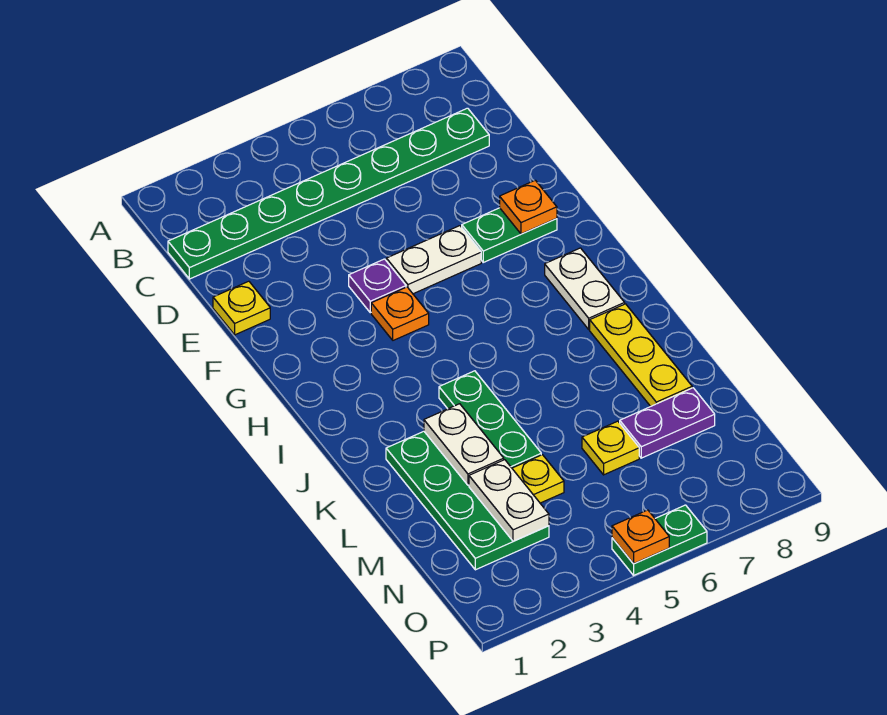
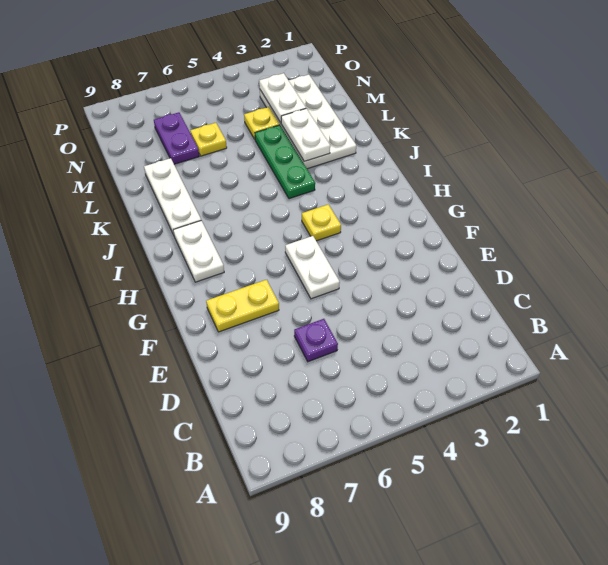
green 1x8 plate [168,108,489,279] -> none
yellow 1x1 plate [213,281,270,335] -> yellow 1x1 plate moved to [302,204,341,241]
purple 1x1 plate [349,259,406,313] -> purple 1x1 plate moved to [294,319,338,362]
white 1x2 plate [386,226,481,294] -> white 1x2 plate turned to [285,236,340,299]
green 1x2 plate [462,208,557,262] -> yellow 1x2 plate [206,280,279,332]
orange 1x1 plate [500,180,557,234] -> none
orange 1x1 plate [371,287,429,340] -> none
yellow 1x3 plate [590,304,692,406] -> white 1x3 plate [144,158,201,235]
green 2x4 plate [386,431,549,570] -> white 2x4 plate [260,75,356,169]
purple 1x2 plate [620,388,715,458] -> purple 1x2 plate turned to [154,112,199,164]
green 1x2 plate [612,505,707,575] -> none
orange 1x1 plate [612,510,669,564] -> none

